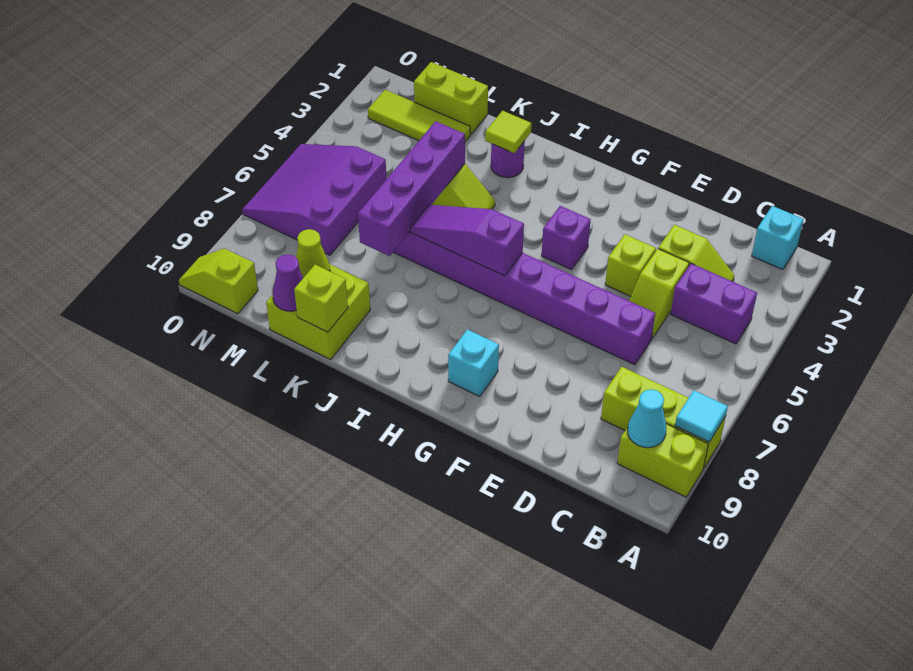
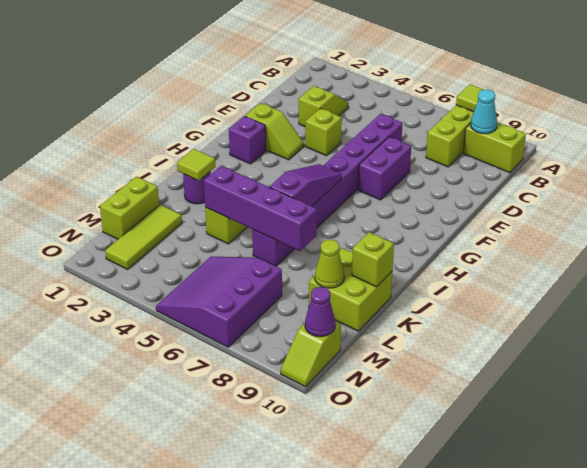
cyan 1x1 tile [675,390,728,442] -> lime 1x1 tile [456,84,484,112]
lime 1x2 brick [617,424,708,497] -> lime 1x2 brick turned to [463,122,526,173]
cyan 1x1 brick [752,206,804,270] -> none
purple 1x2 brick [671,264,757,344] -> purple 1x2 brick moved to [358,137,411,200]
lime 1x2 slope [629,249,689,338] -> lime 1x2 slope moved to [245,103,304,160]
purple 1x1 brick [542,206,591,270] -> purple 1x1 brick moved to [229,116,266,164]
cyan 1x1 brick [448,329,499,396] -> none
purple 1x3 slope [411,205,524,276] -> purple 1x3 slope turned to [270,164,342,206]
purple 1x1 cone [273,254,303,311] -> purple 1x1 cone moved to [305,287,335,337]
purple 3x3 slope [242,144,386,255] -> purple 3x3 slope turned to [156,257,282,347]

